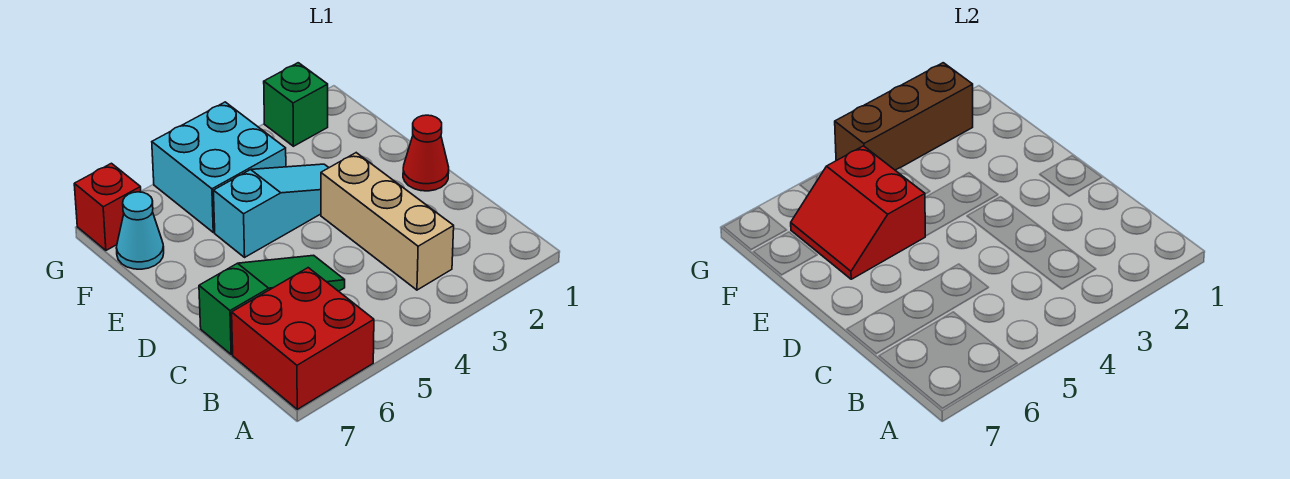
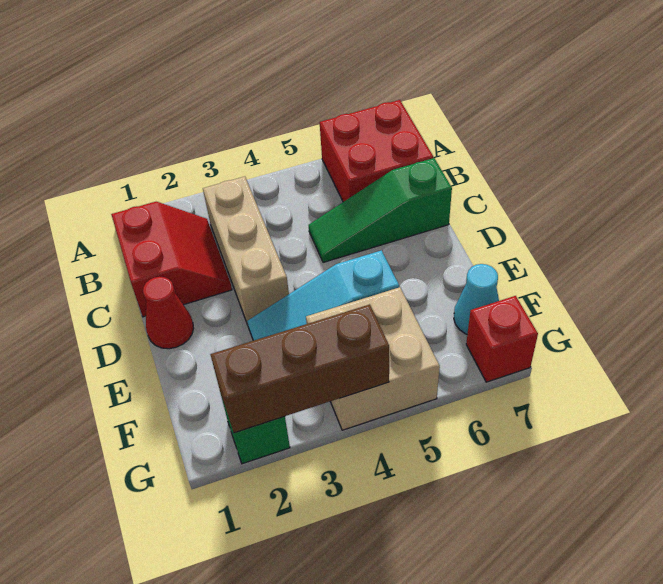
red 2x2 slope [791,146,925,279] -> red 2x2 slope moved to [111,202,232,317]
cyan 2x2 brick [152,102,286,232] -> tan 2x2 brick [306,287,440,430]

